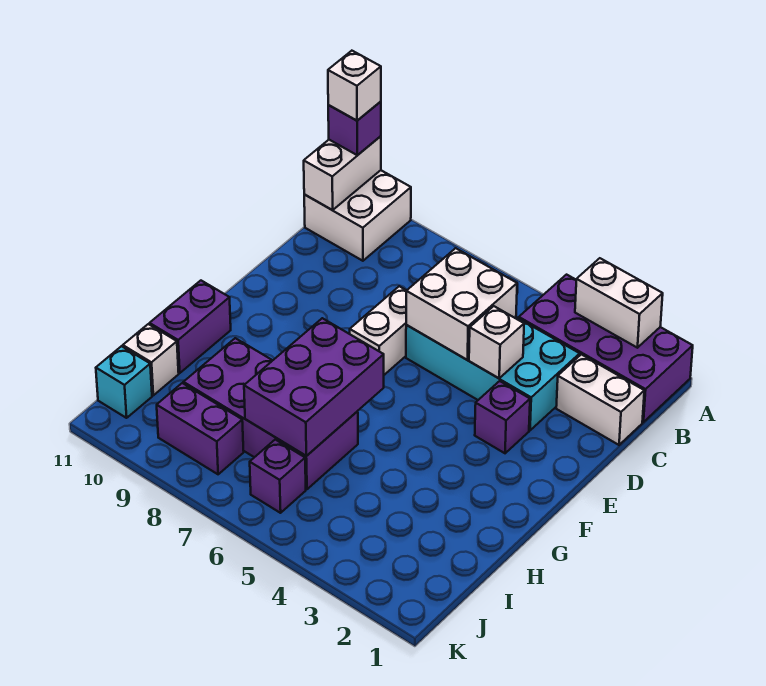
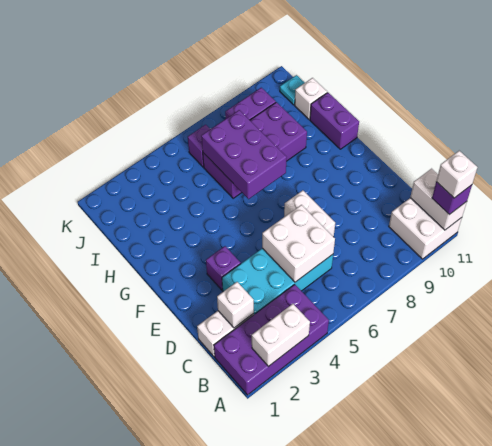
white 1x1 brick [469,306,524,378] -> white 1x1 brick moved to [217,282,254,328]
cyan 1x1 brick [96,346,152,418] -> cyan 1x1 plate [280,75,305,105]

